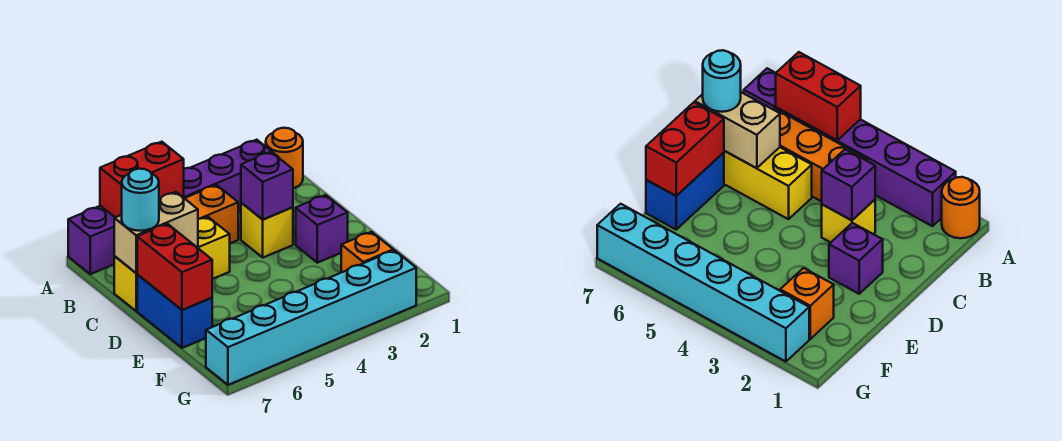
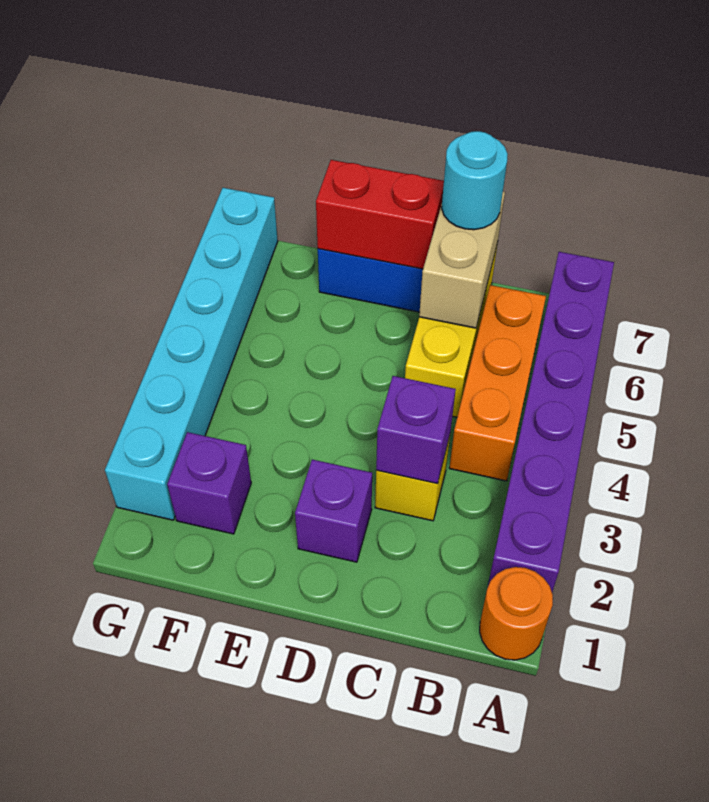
red 1x2 brick [100,142,184,217] -> none
orange 1x1 brick [341,232,393,272] -> purple 1x1 brick [167,432,251,534]

